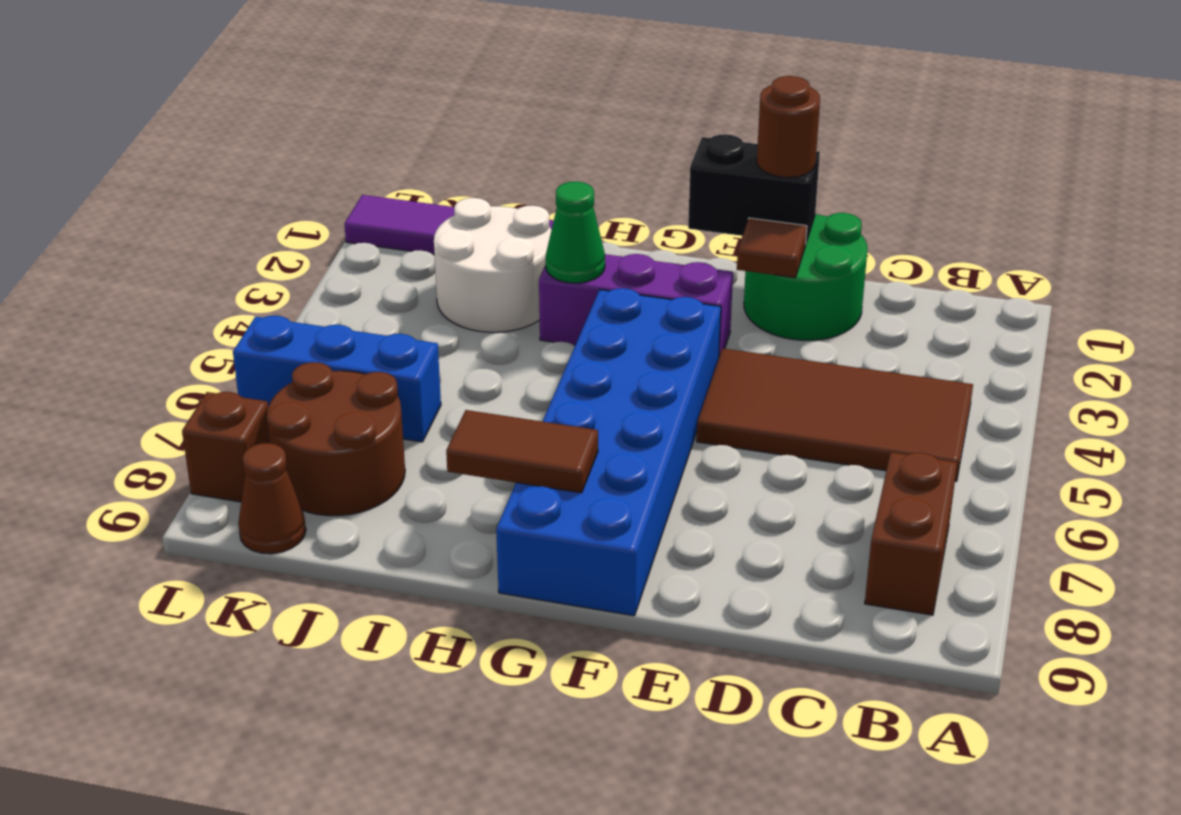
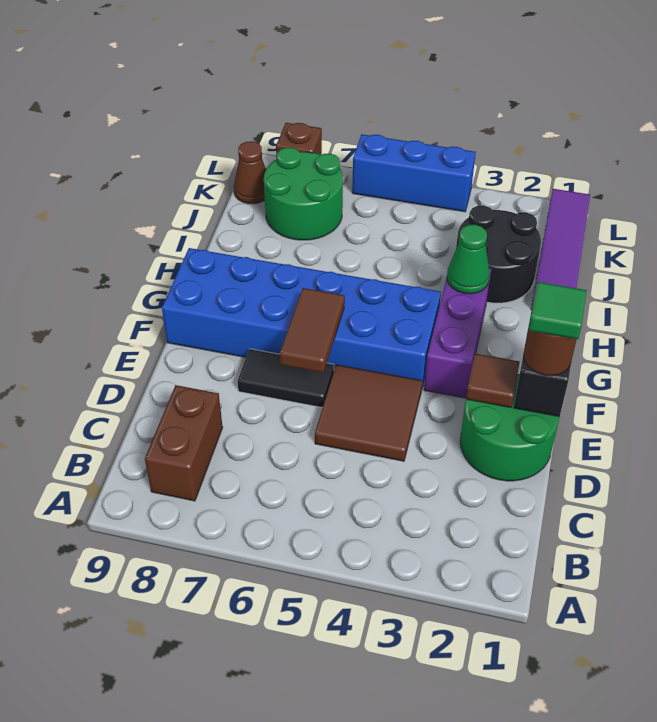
brown 2x4 tile [697,348,973,481] -> brown 2x2 tile [315,365,422,461]
brown 1x2 brick [865,452,957,615] -> brown 1x2 brick turned to [145,385,223,501]
none -> green 1x1 tile [528,282,587,339]
none -> black 1x2 tile [238,349,334,408]
brown 1x2 tile [446,410,598,493] -> brown 1x2 tile moved to [280,288,345,373]
white 2x2 round brick [434,198,552,332] -> black 2x2 round brick [456,206,541,303]
blue 1x3 brick [233,316,441,442] -> blue 1x3 brick turned to [352,134,476,212]
brown 2x2 round brick [267,362,405,516] -> green 2x2 round brick [264,147,343,240]

